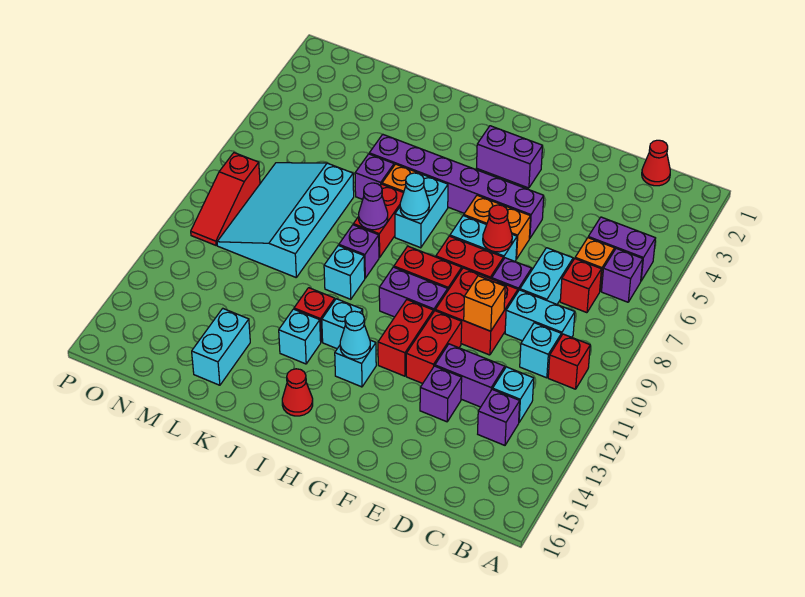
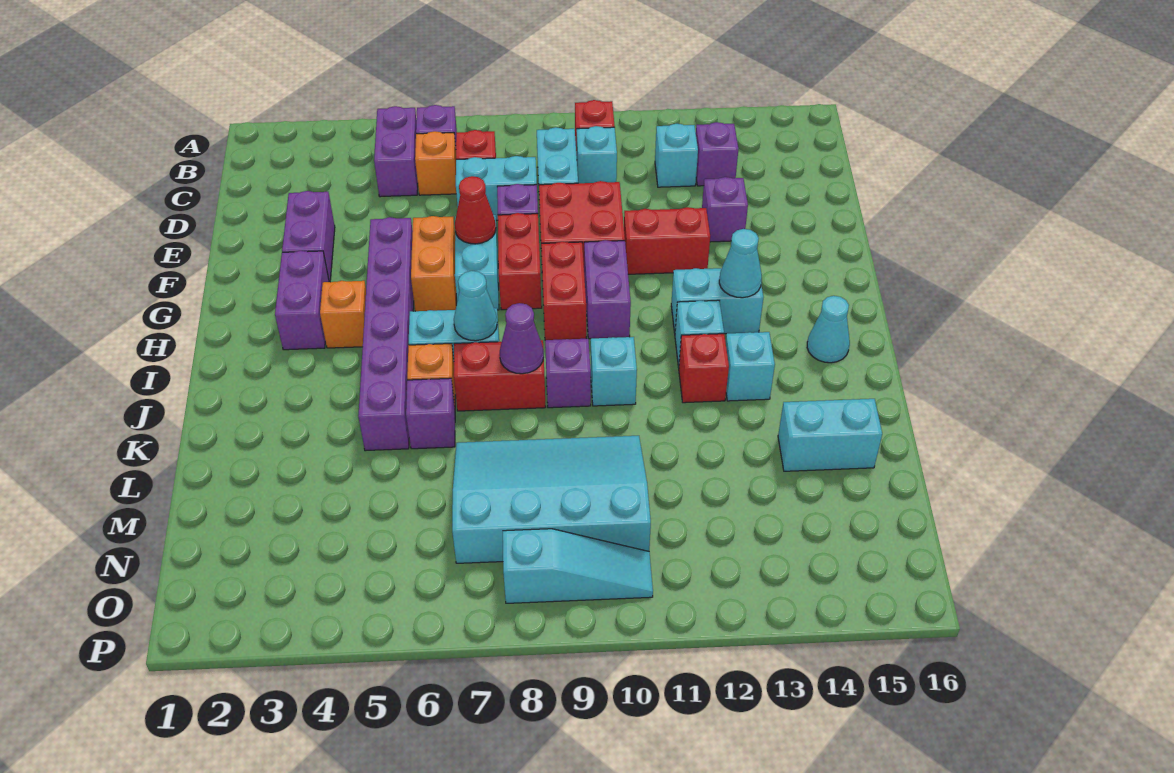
red 1x1 cone [642,140,670,186] -> none
purple 1x2 brick [435,344,505,407] -> purple 1x2 brick moved to [282,191,335,282]
orange 1x1 brick [464,276,505,331] -> orange 1x1 brick moved to [320,281,366,348]
red 1x2 brick [378,300,433,376] -> none
cyan 1x1 brick [335,340,376,387] -> cyan 1x2 brick [671,268,763,334]
red 1x1 cone [282,369,313,416] -> cyan 1x1 cone [807,296,850,363]
cyan 3x4 slope [217,163,354,277] -> cyan 3x4 slope turned to [452,436,651,563]
red 1x3 slope [191,153,260,245] -> cyan 1x3 slope [503,529,653,603]

